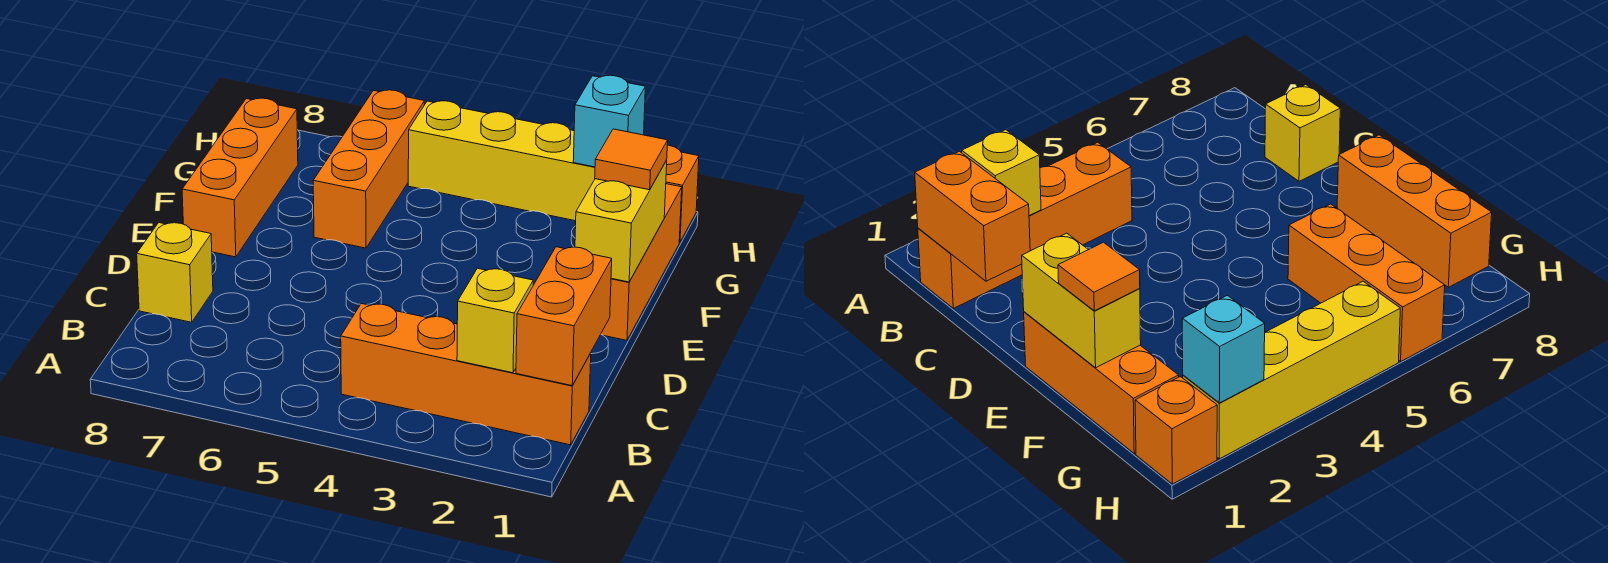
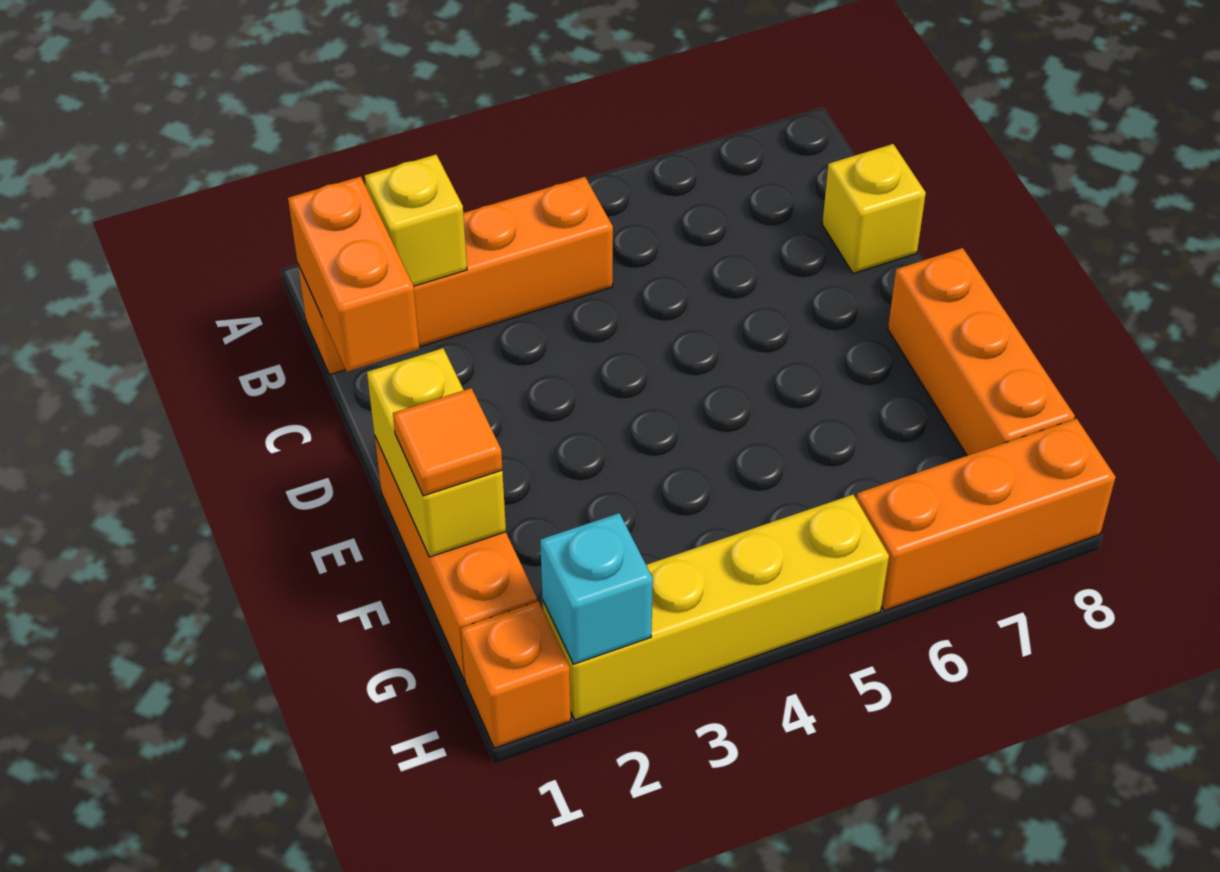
orange 1x3 brick [313,90,424,248] -> orange 1x3 brick turned to [856,419,1116,611]

